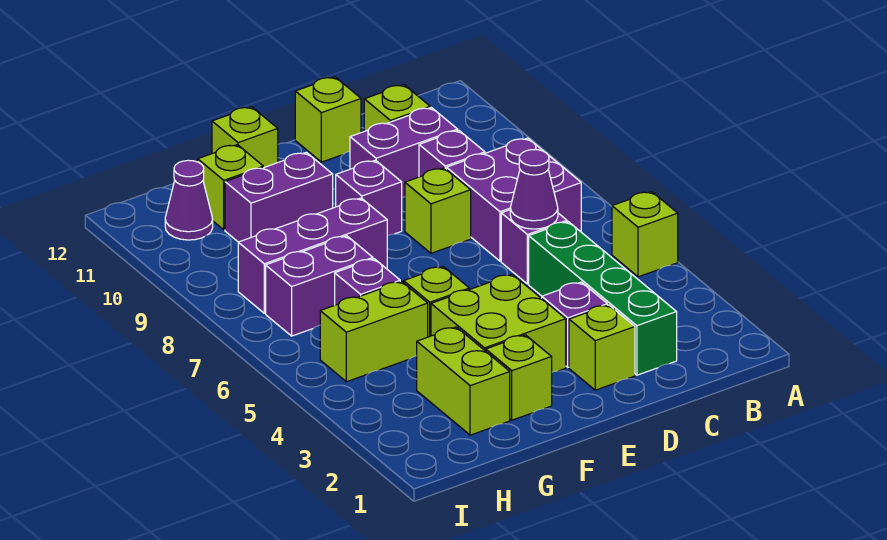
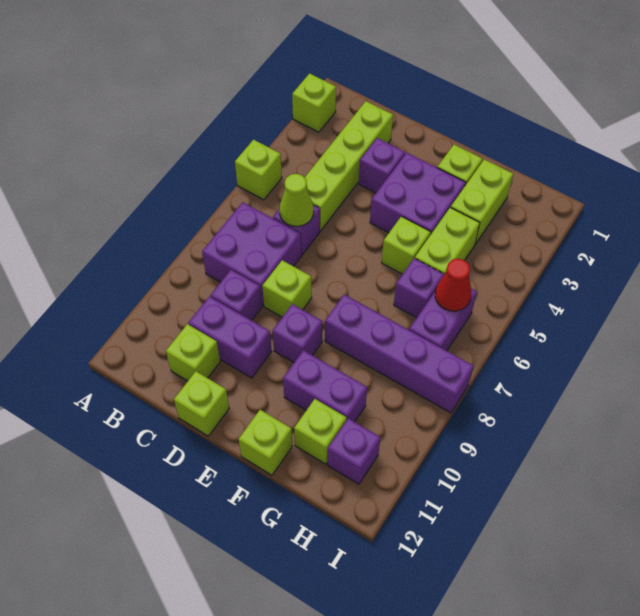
green 1x4 brick [529,222,677,375] -> lime 1x4 brick [305,101,393,230]
purple 1x1 cone [510,150,558,229] -> lime 1x1 cone [279,174,314,226]
lime 1x1 brick [569,305,635,390] -> lime 1x1 brick moved to [292,73,336,132]
lime 2x2 brick [431,274,566,372] -> purple 2x2 brick [370,153,466,235]
purple 1x3 brick [238,198,387,313] -> purple 1x4 brick [325,295,474,413]
lime 1x2 brick [320,282,428,382] -> lime 1x2 brick turned to [415,207,480,274]
purple 1x2 brick [266,236,373,336] -> purple 1x2 brick turned to [409,289,477,351]
none -> red 1x1 cone [435,259,471,311]
purple 1x1 cone [165,160,213,240] -> purple 1x1 brick [328,418,380,484]

